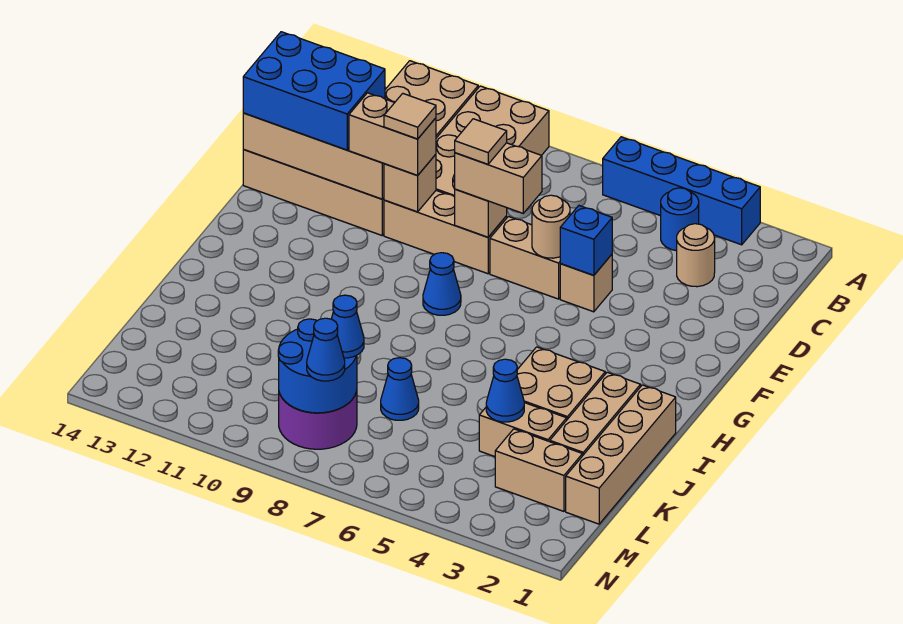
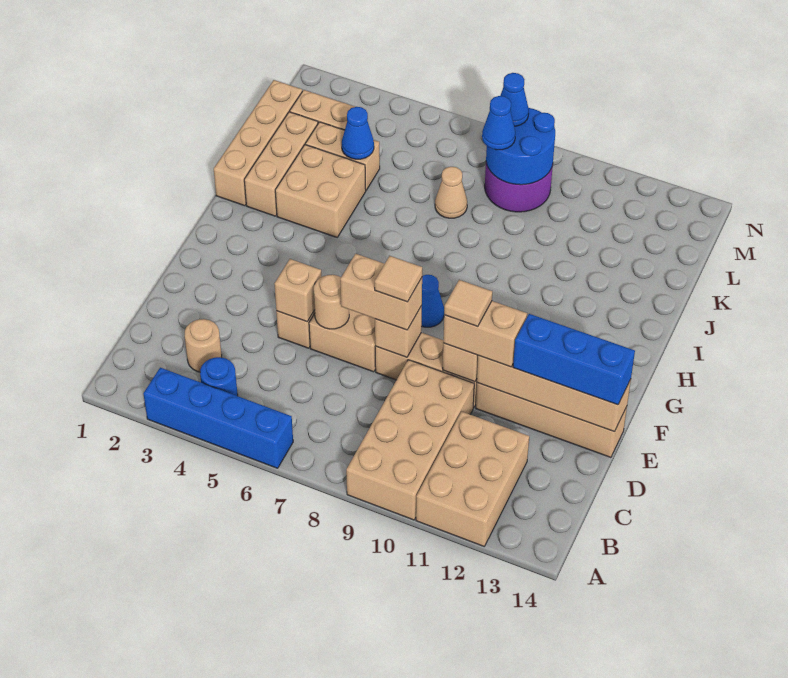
blue 2x3 brick [243,32,385,150] -> blue 1x3 brick [513,314,635,405]
blue 1x1 brick [560,206,612,275] -> tan 1x1 brick [274,259,321,322]
blue 1x1 cone [381,358,419,420] -> tan 1x1 cone [435,167,467,218]

